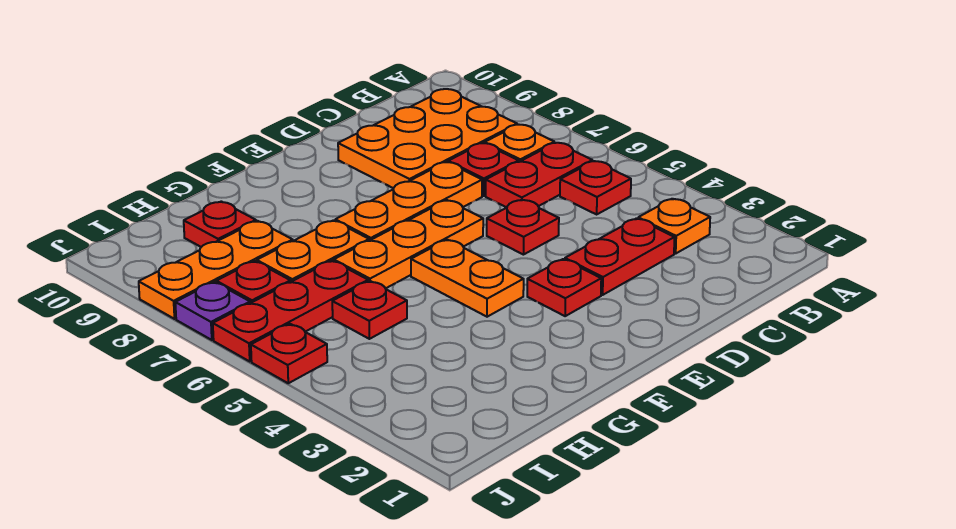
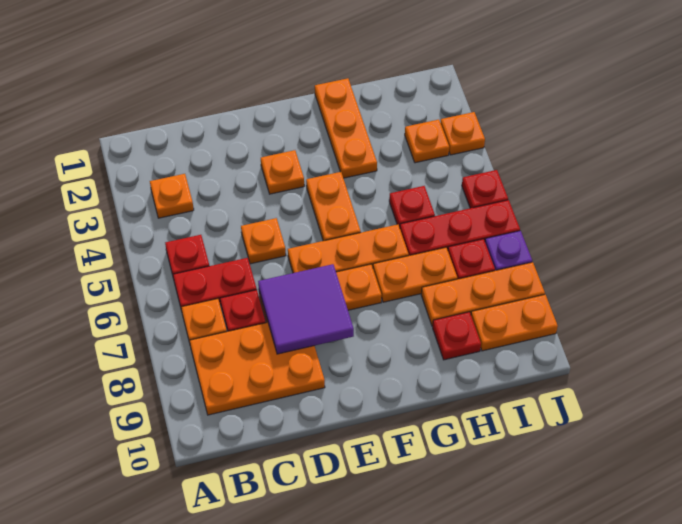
red 1x2 plate [565,218,675,295] -> none
red 1x1 plate [487,200,559,255] -> orange 1x1 plate [241,218,286,264]
none -> purple 2x2 tile [258,264,354,354]
red 1x1 plate [527,259,601,316] -> orange 1x1 plate [261,150,304,194]
none -> orange 1x3 plate [315,78,377,178]
none -> orange 1x1 plate [405,120,449,163]
none -> orange 1x2 plate [471,295,558,351]
none -> orange 1x1 plate [441,112,485,155]

